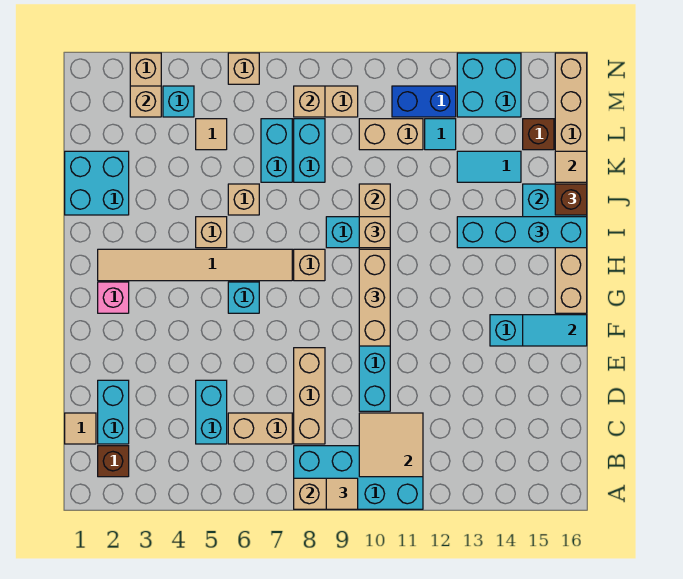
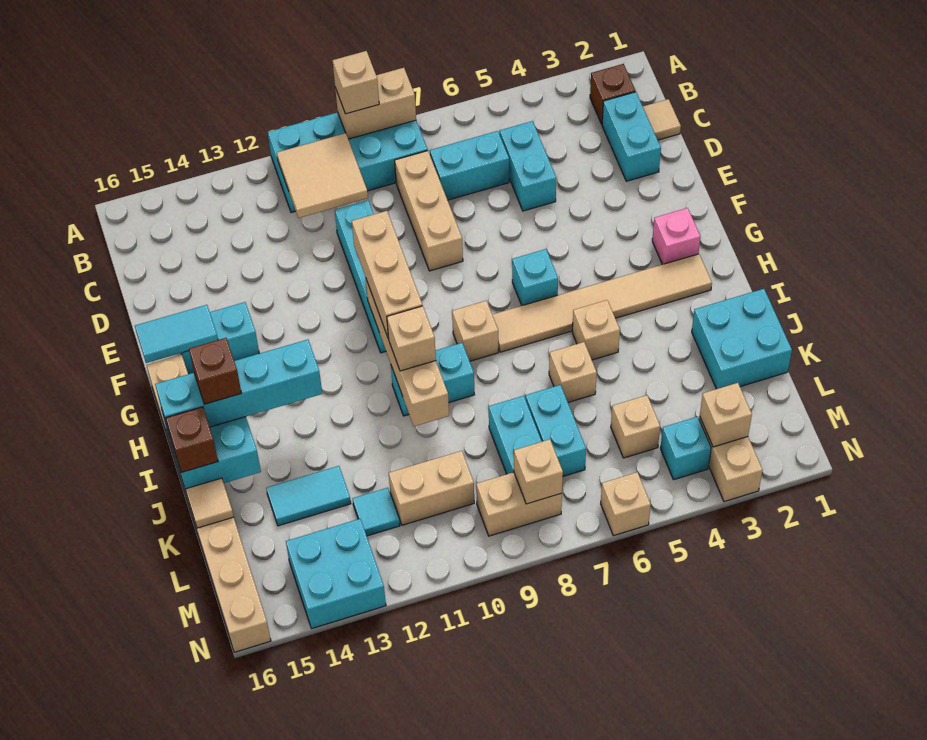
tan 1x1 tile [326,478,358,509] -> tan 1x1 brick [332,51,379,114]
tan 1x2 brick [228,413,292,444] -> cyan 1x2 brick [430,131,509,200]
tan 1x1 tile [196,119,227,150] -> tan 1x1 brick [611,395,660,458]
brown 1x1 brick [523,119,554,150] -> brown 1x1 brick moved to [189,338,241,404]
blue 1x2 brick [392,86,456,117] -> none

